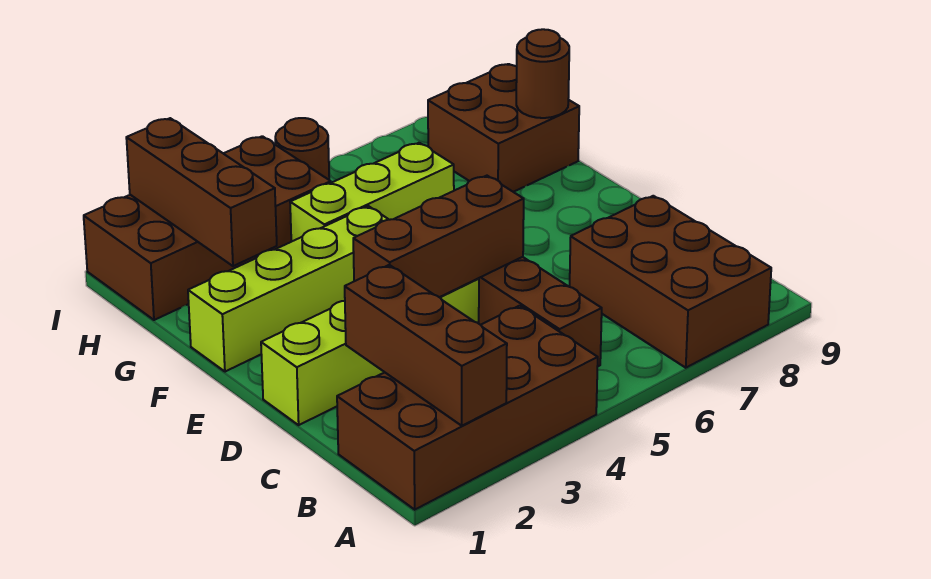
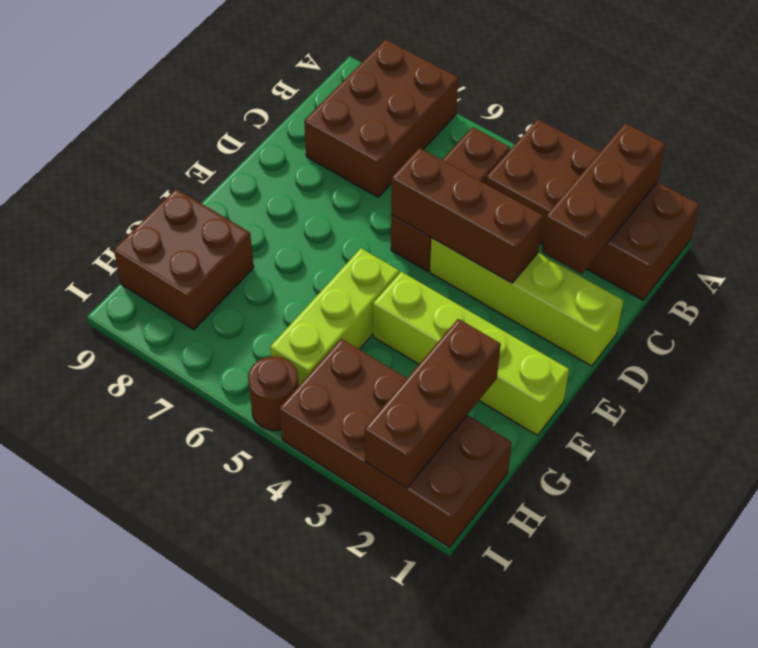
lime 1x3 brick [290,143,454,242] -> lime 1x3 brick turned to [270,248,399,385]
brown 1x1 round brick [516,29,569,118] -> none

